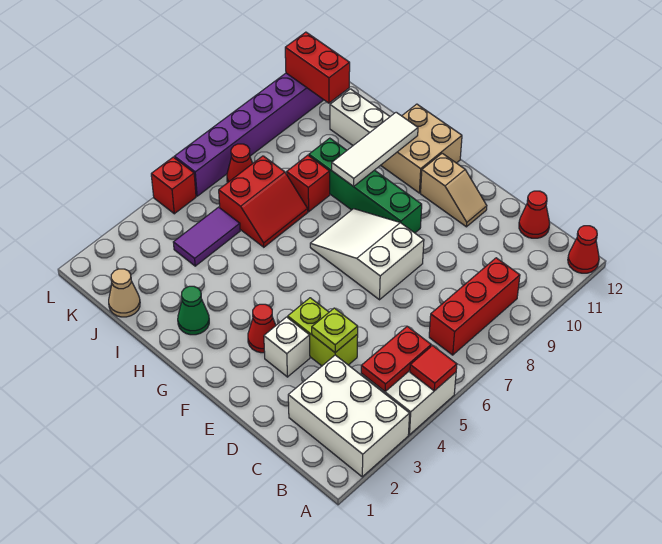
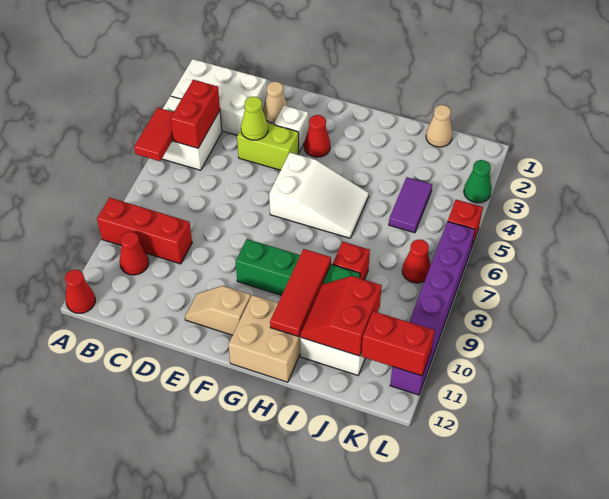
red 1x1 tile [410,345,457,391] -> red 1x2 tile [134,108,174,161]
red 1x2 plate [361,326,431,391] -> red 1x2 brick [170,80,220,148]
red 1x3 brick [429,258,520,355] -> red 1x3 brick turned to [97,198,192,264]
red 1x1 cone [519,191,550,238] -> red 1x1 cone moved to [120,232,149,275]
none -> tan 1x1 cone [263,82,287,123]
lime 1x1 plate [312,308,358,353] -> lime 1x1 cone [241,97,268,140]
white 2x3 slope [310,209,424,300] -> white 2x3 slope moved to [269,153,369,238]
green 1x1 cone [178,286,209,335] -> green 1x1 cone moved to [464,160,492,203]
white 1x3 tile [332,112,418,187] -> red 1x3 tile [270,249,331,337]
red 2x2 slope [219,156,308,247] -> red 2x2 slope moved to [300,276,382,356]

